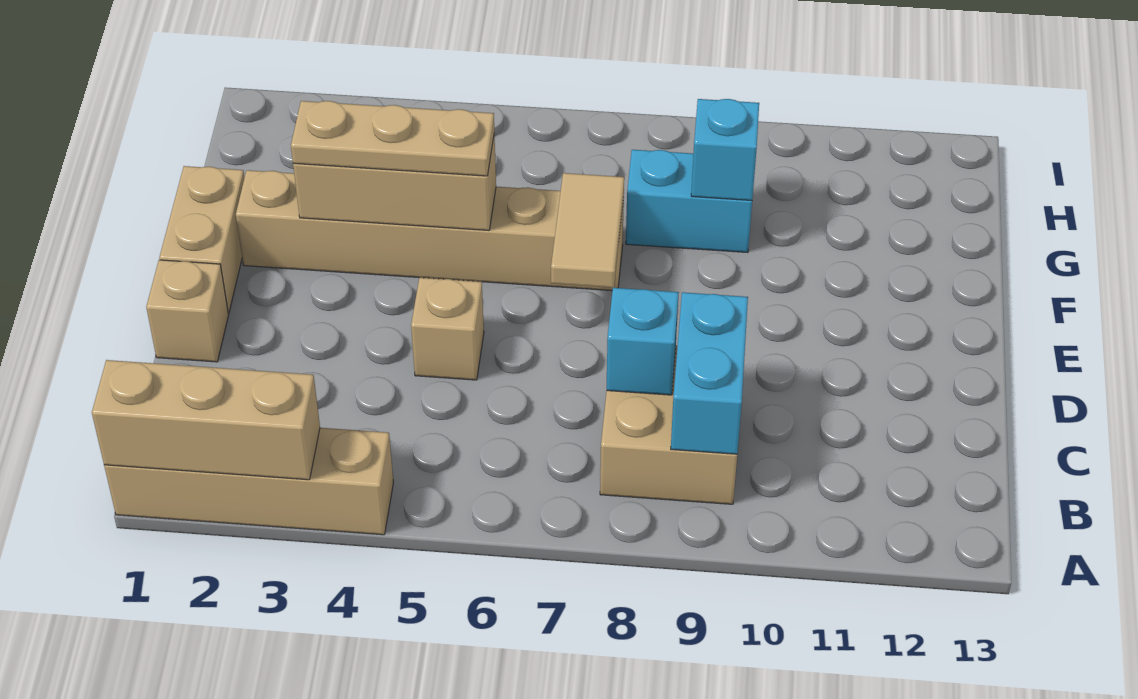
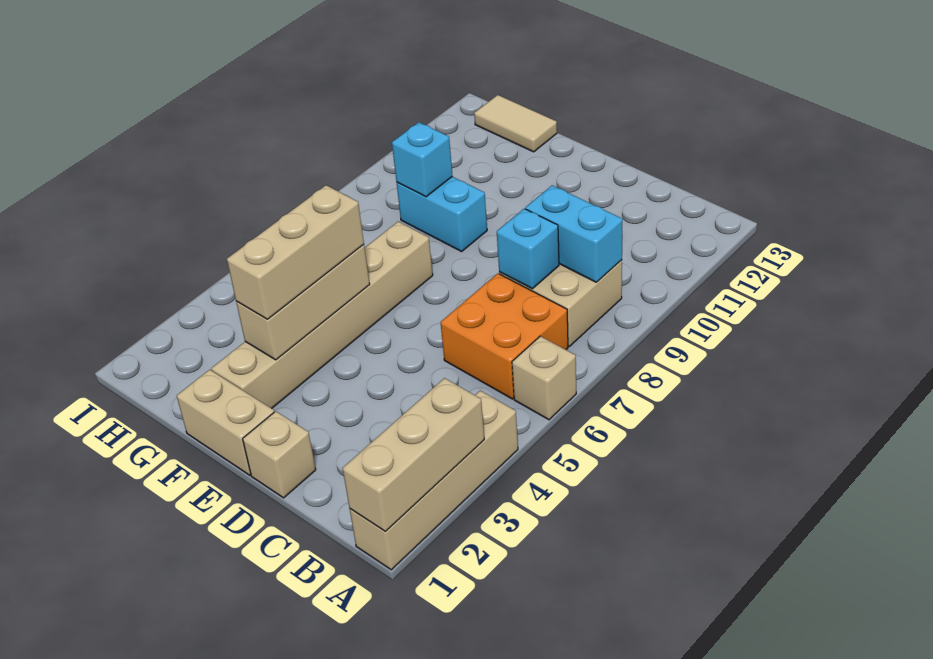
none -> orange 2x2 brick [440,273,568,399]
tan 1x1 brick [411,278,484,380] -> tan 1x1 brick moved to [512,336,576,420]
tan 1x2 tile [551,173,624,288] -> tan 1x2 tile moved to [474,95,557,152]
tan 1x3 plate [291,101,494,176] -> tan 1x3 brick [227,185,364,319]
cyan 1x2 brick [626,150,752,253] -> cyan 1x2 brick turned to [397,177,487,252]

